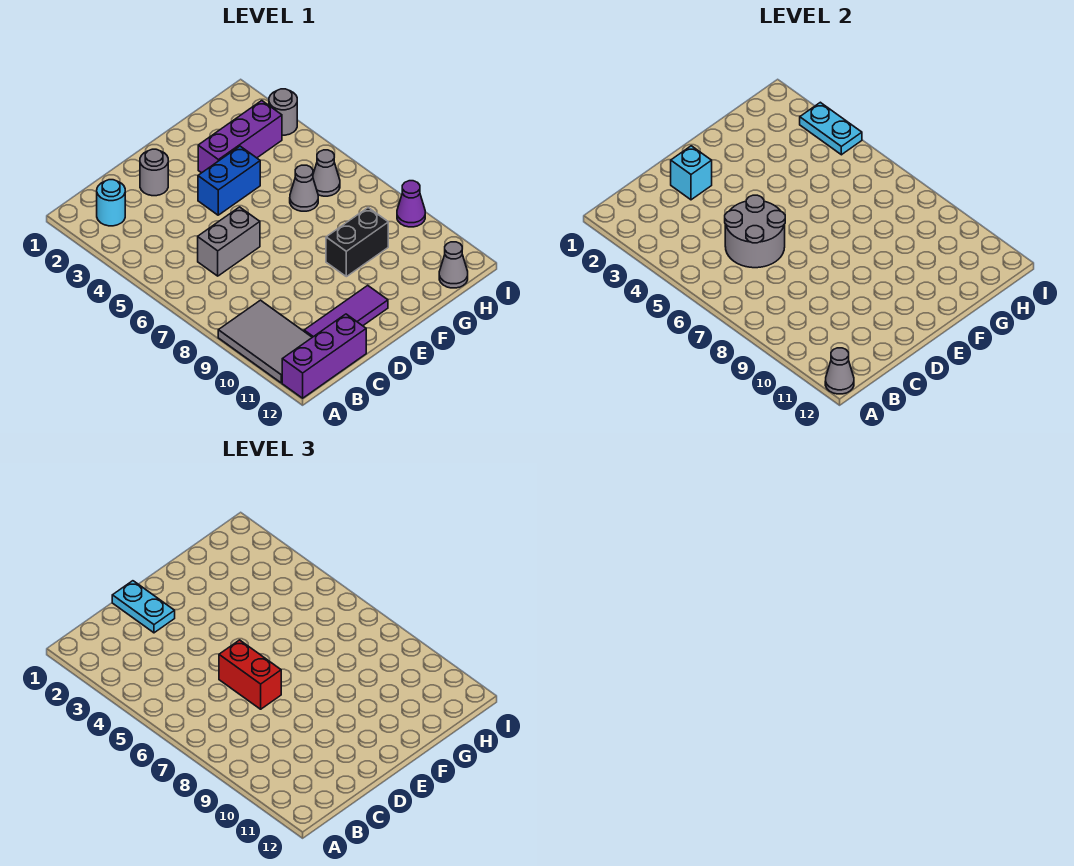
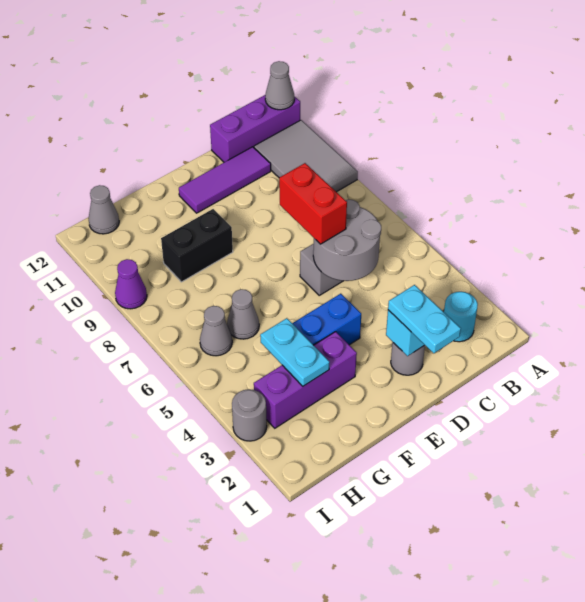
cyan 1x2 plate [800,102,862,155] -> cyan 1x2 plate moved to [260,318,330,386]

